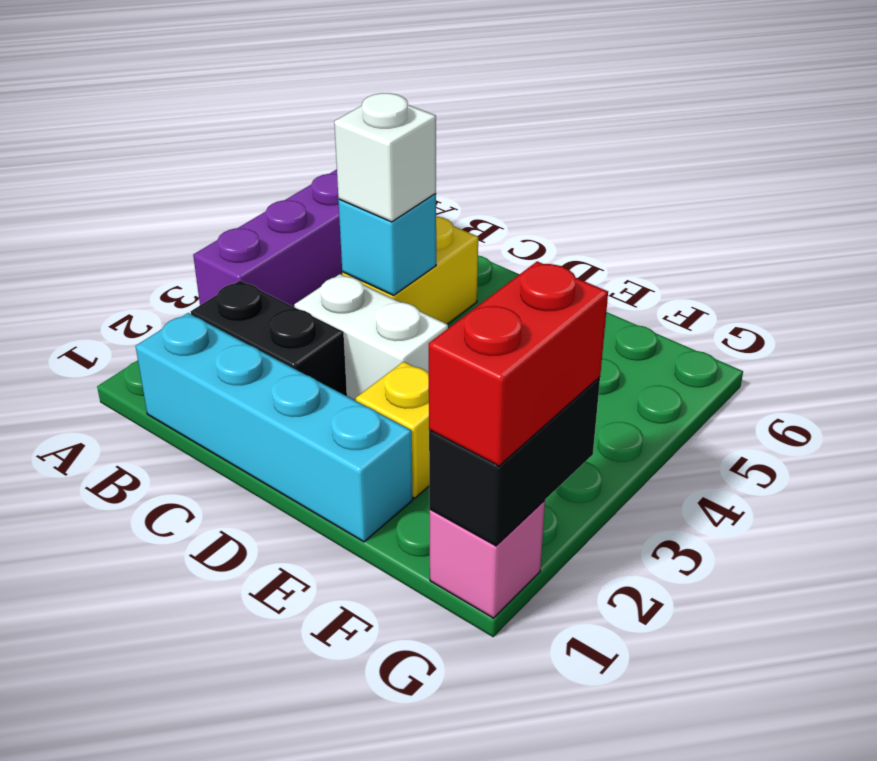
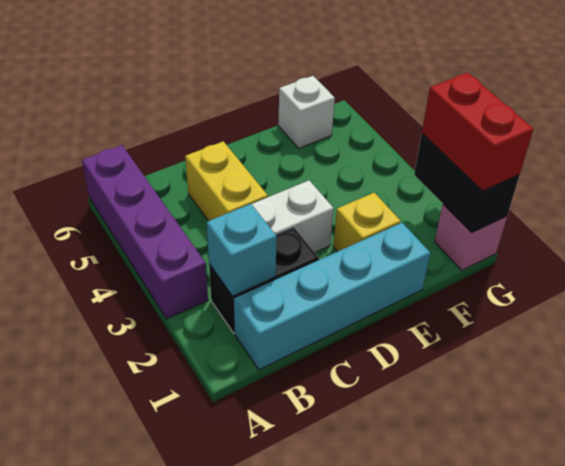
cyan 1x1 brick [339,194,436,296] -> cyan 1x1 brick moved to [207,204,277,296]
white 1x1 brick [334,93,436,222] -> white 1x1 brick moved to [278,76,335,148]

